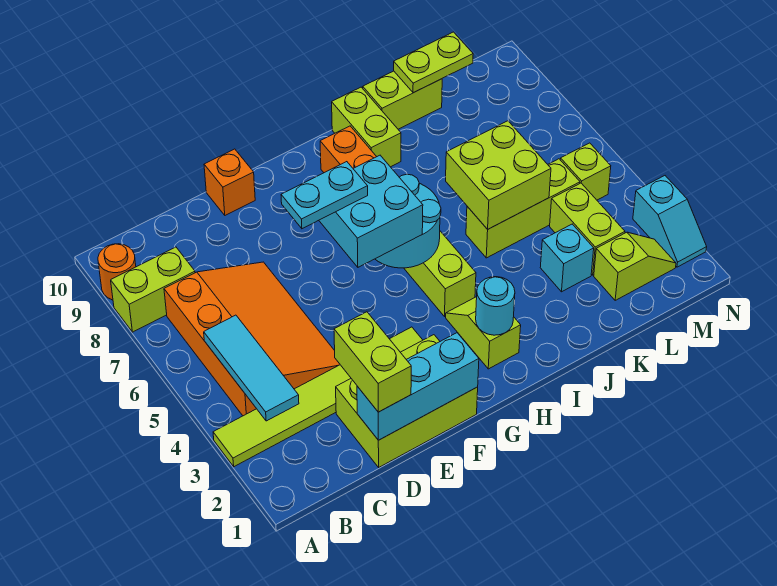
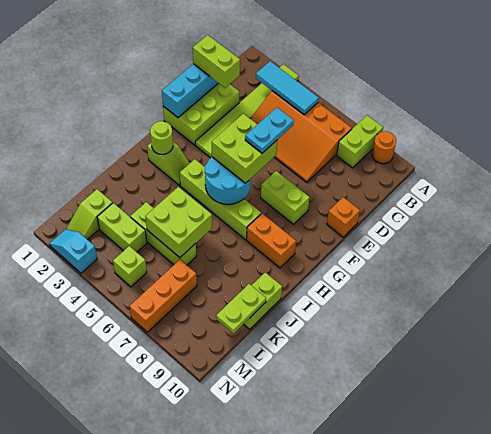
cyan 2x2 brick [319,155,423,267] -> lime 2x2 brick [212,114,277,183]
cyan 1x1 round brick [476,277,515,335] -> lime 1x1 round brick [150,121,173,154]
lime 1x2 brick [332,87,401,167] -> lime 1x2 brick moved to [261,171,310,224]
lime 1x3 brick [466,159,580,258] -> lime 1x3 brick turned to [130,202,196,265]
cyan 1x1 brick [540,224,594,292] -> none
none -> orange 1x3 brick [129,260,197,332]

